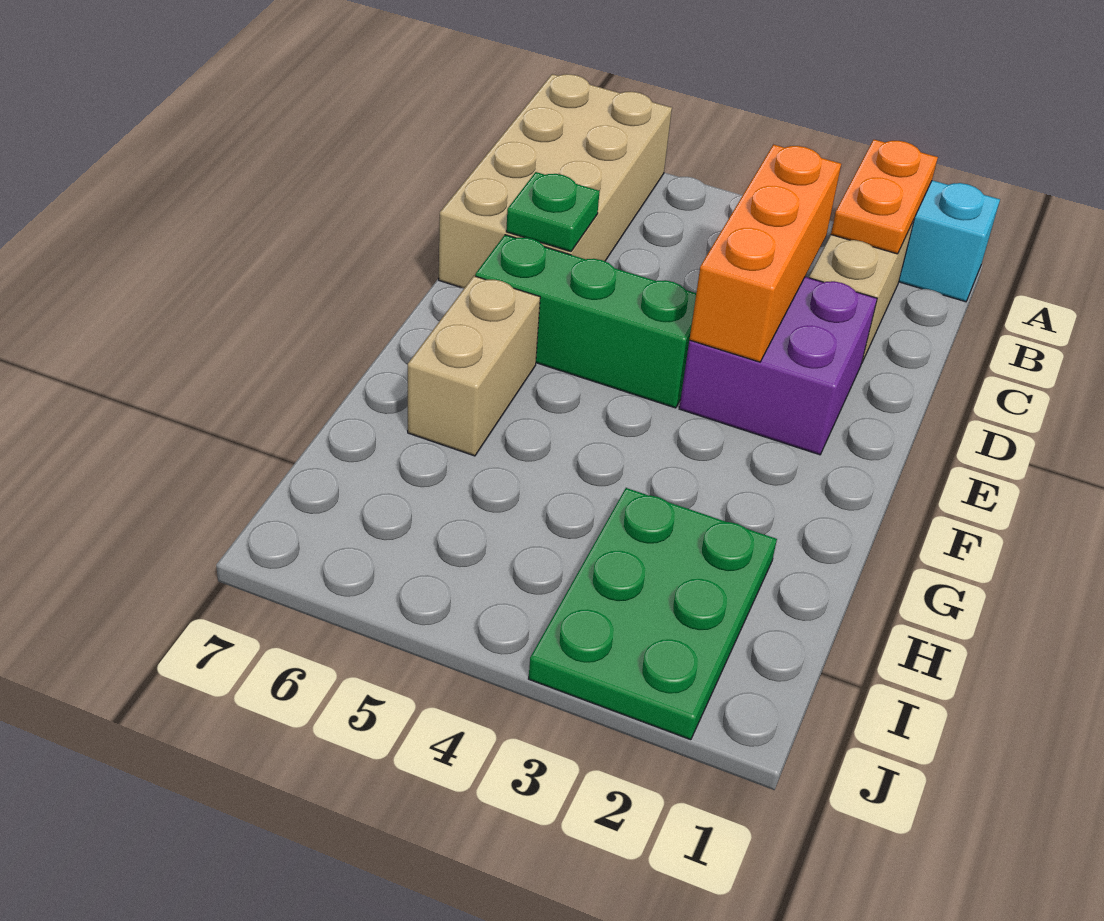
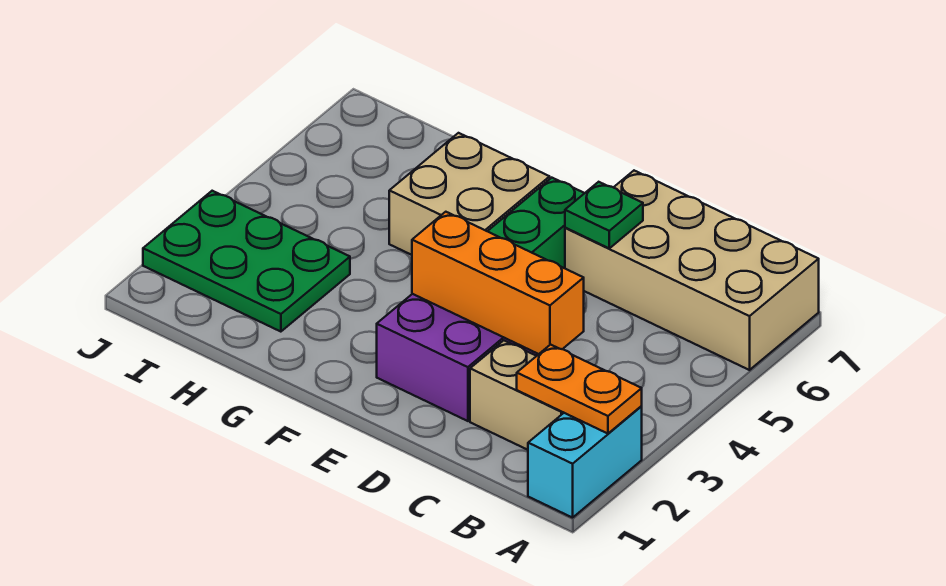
tan 1x2 brick [408,276,540,456] -> tan 2x2 brick [389,133,550,255]

